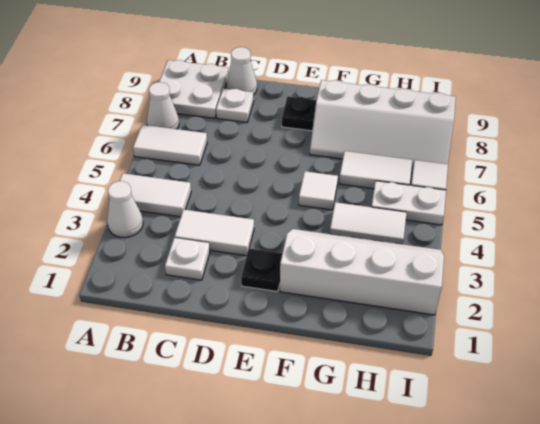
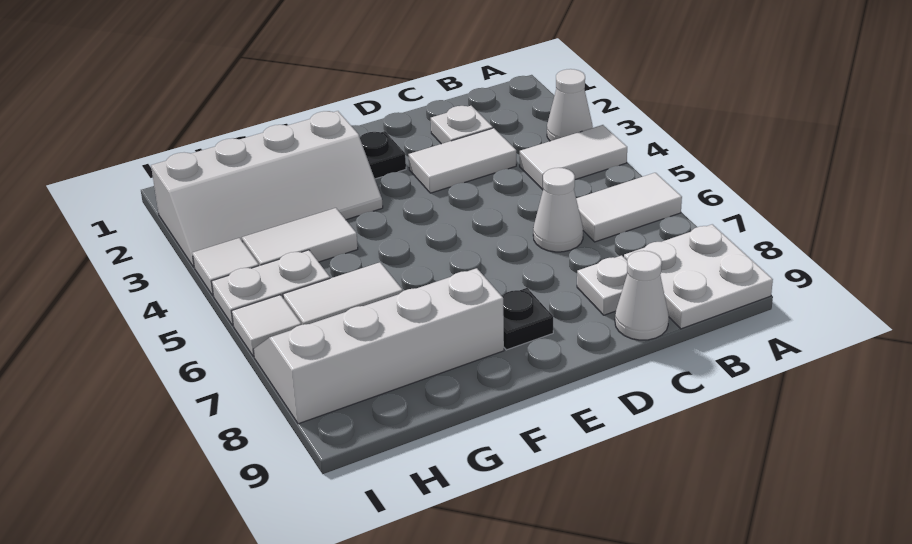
white 1x1 cone [147,82,179,129] -> white 1x1 cone moved to [533,168,583,252]
white 1x1 tile [299,171,338,210] -> white 1x1 tile moved to [192,238,259,296]

